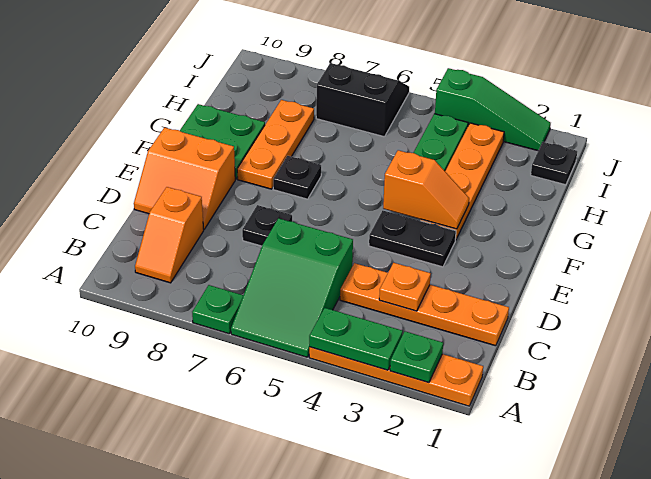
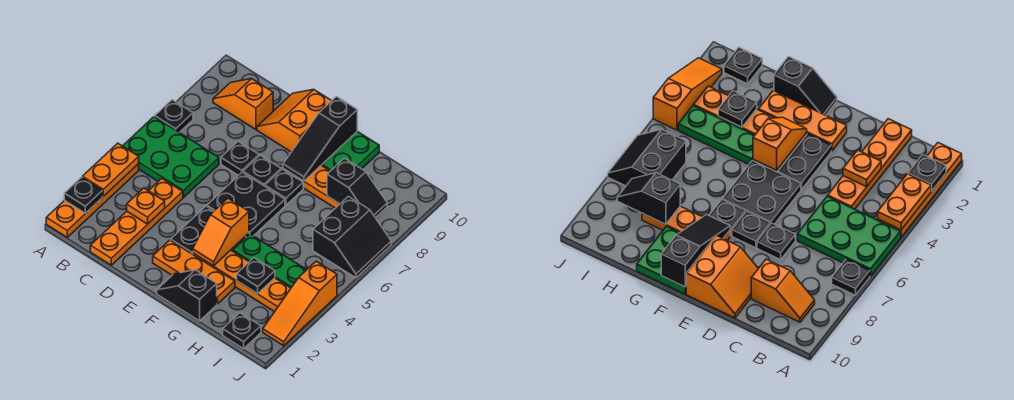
green 1x1 plate [390,331,443,382] -> black 1x1 plate [64,177,103,213]
green 1x2 plate [309,308,403,370] -> orange 1x2 plate [83,143,139,196]
green 2x3 slope [231,218,353,357] -> green 2x3 plate [123,117,219,197]
green 1x1 plate [192,285,243,334] -> black 1x1 plate [155,100,193,132]
none -> orange 1x3 plate [153,240,235,304]
none -> black 2x2 plate [207,172,285,237]
none -> black 1x1 plate [243,155,281,186]
none -> black 1x2 slope [157,270,217,321]
none -> black 1x3 slope [283,97,357,181]
none -> black 1x1 plate [237,258,275,294]
none -> black 1x2 slope [327,158,387,218]
green 1x3 slope [435,68,551,151] -> orange 1x3 slope [263,261,337,346]

